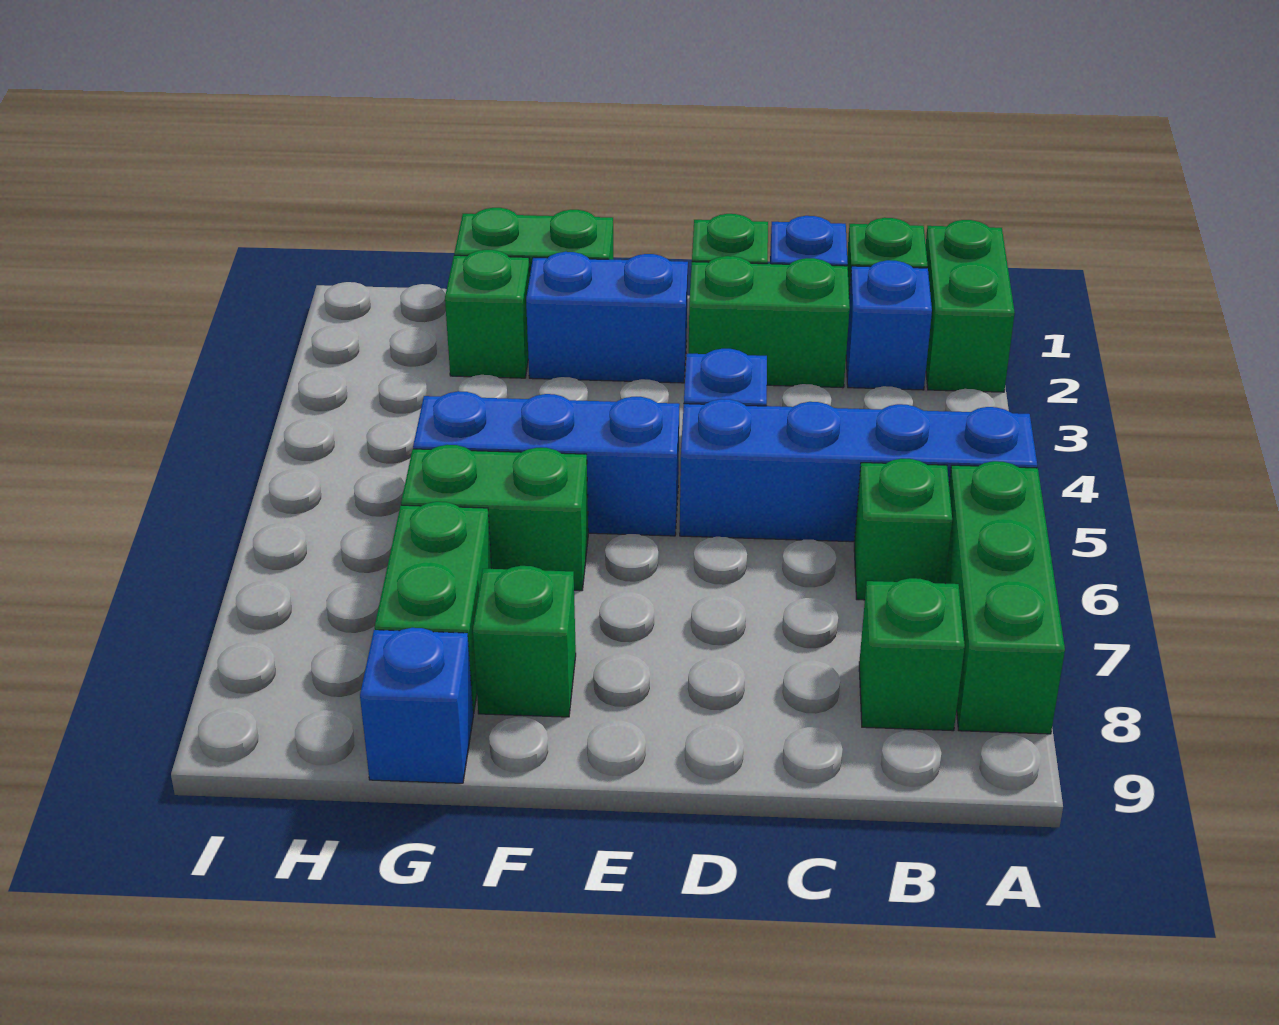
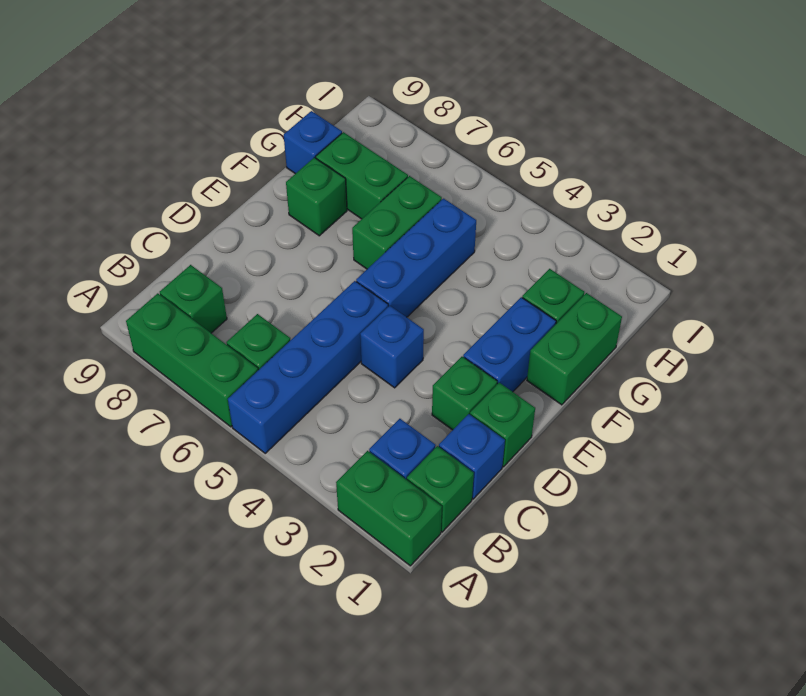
green 1x2 brick [689,256,850,388] -> green 1x1 brick [432,357,497,430]

